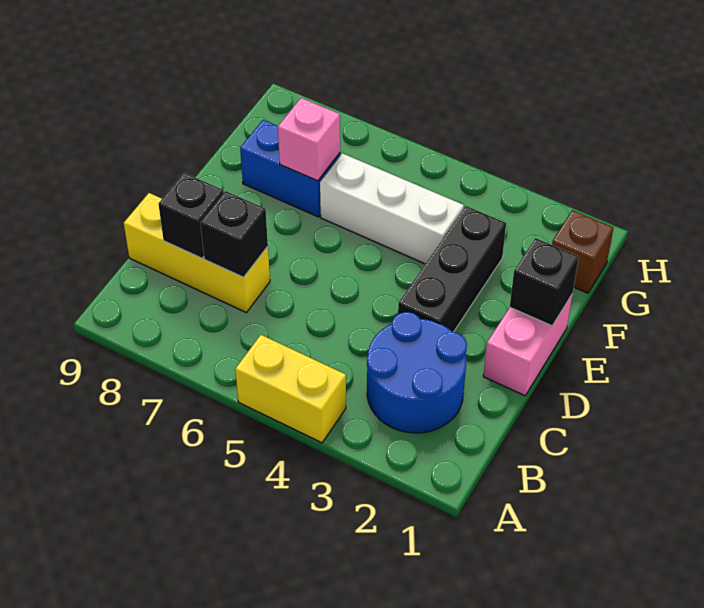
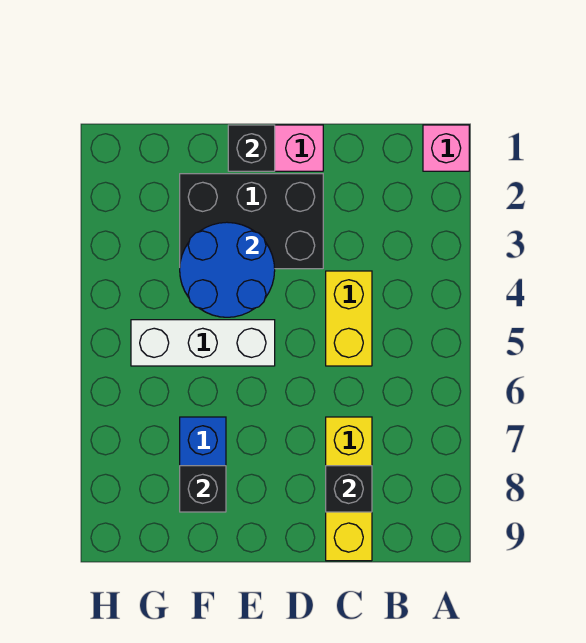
yellow 1x2 brick [235,335,346,443] -> yellow 1x2 brick moved to [326,271,372,366]
blue 2x2 round brick [367,312,467,433] -> blue 2x2 round brick moved to [180,222,275,317]
black 1x1 brick [200,191,268,277] -> black 1x1 brick moved to [180,466,226,512]
black 1x3 brick [398,206,506,332] -> black 2x3 brick [180,174,323,269]
white 1x3 brick [320,153,464,264] -> white 1x3 brick turned to [131,320,275,366]
pink 1x1 brick [278,98,340,181] -> pink 1x1 brick moved to [423,125,469,171]
brown 1x1 brick [552,210,614,293] -> none

